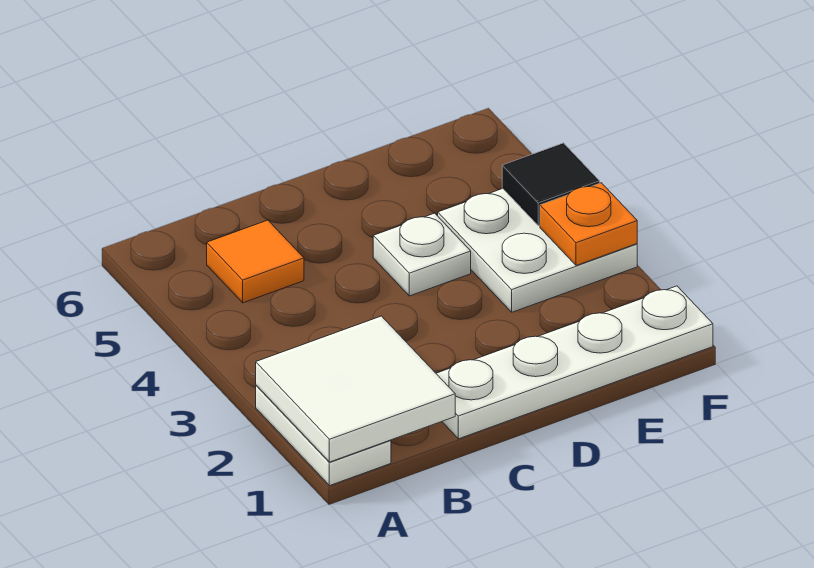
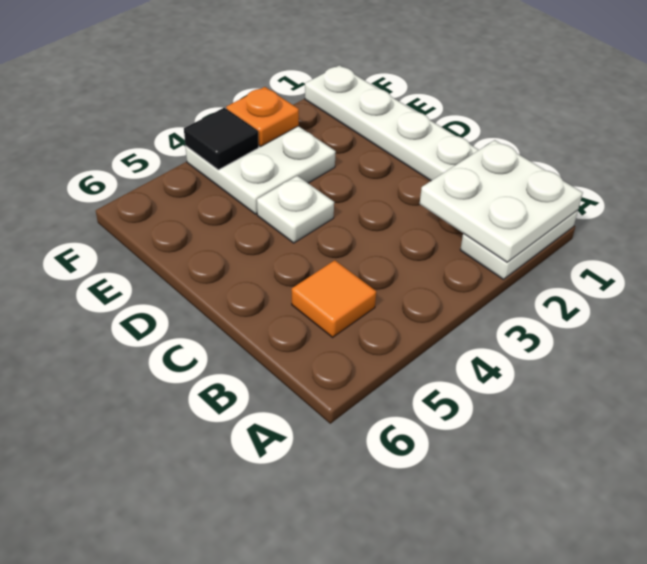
white 2x2 tile [256,316,455,462] -> white 2x2 plate [420,140,583,262]

